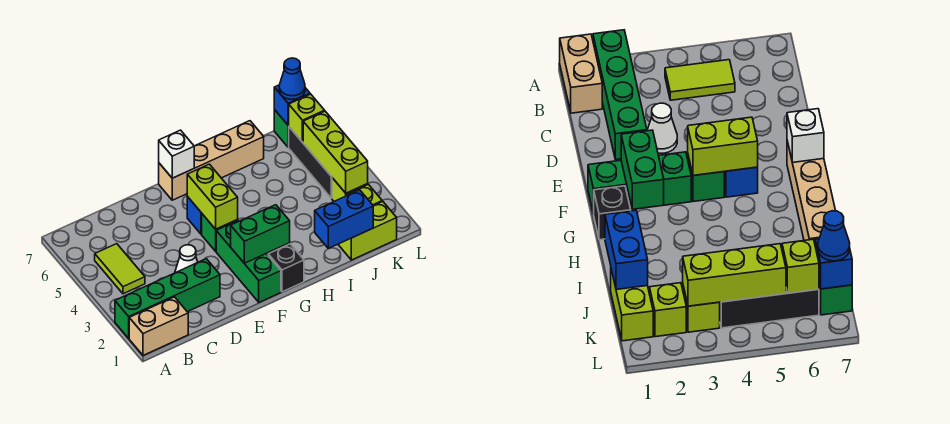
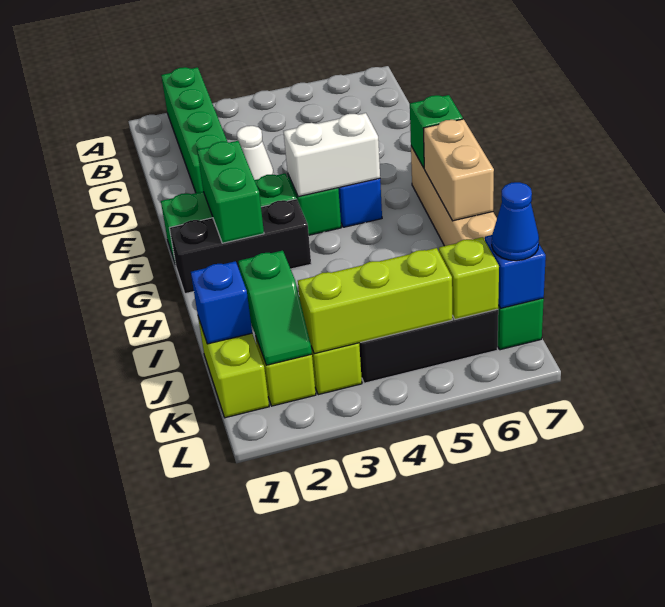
tan 1x2 brick [129,297,188,355] -> tan 1x2 brick moved to [424,119,494,221]
lime 1x2 tile [95,244,145,294] -> none
lime 1x2 brick [187,164,238,229] -> white 1x2 brick [283,113,380,197]
white 1x1 brick [159,130,194,178] -> green 1x1 brick [410,95,463,168]
black 1x1 brick [268,244,304,292] -> black 1x3 brick [169,199,311,294]
blue 1x2 brick [315,190,373,249] -> blue 1x1 brick [191,261,252,344]
none -> green 1x2 slope [238,250,312,365]

